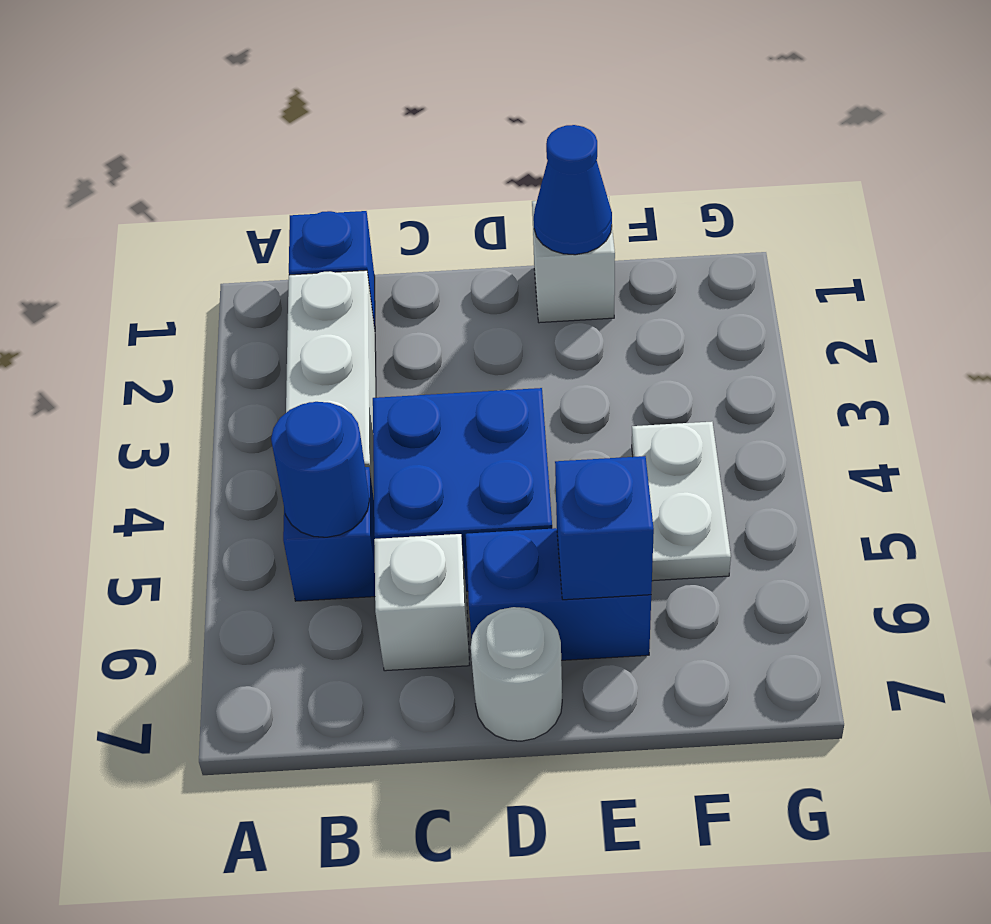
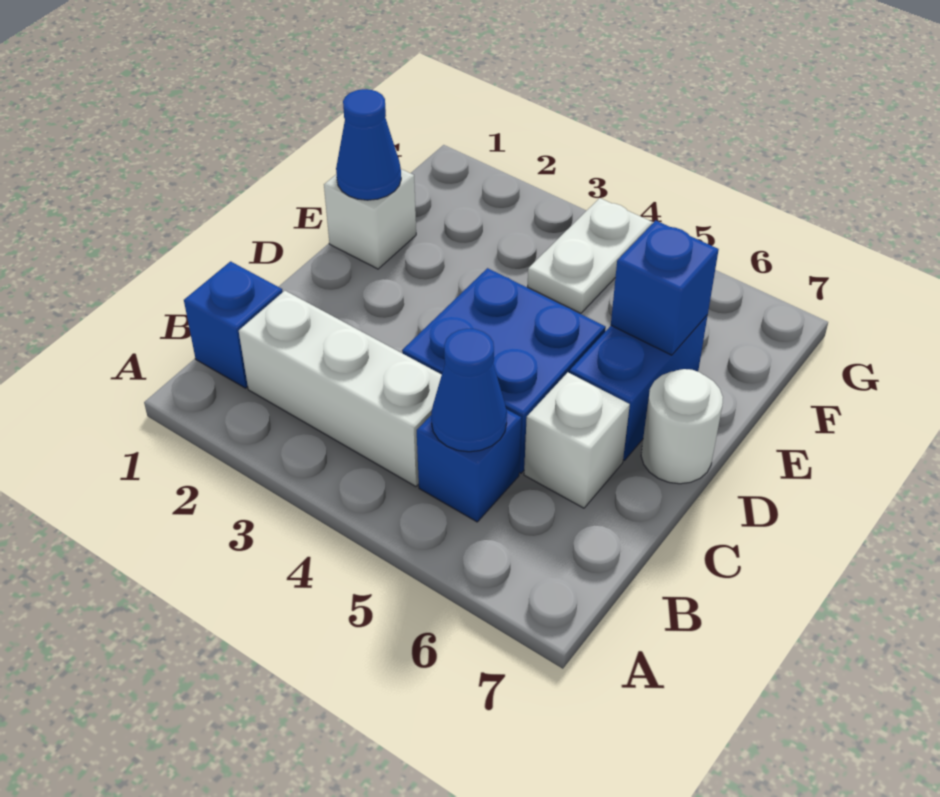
blue 1x1 round brick [271,402,370,537] -> blue 1x1 cone [431,329,507,452]
white 1x2 plate [632,422,731,581] -> white 1x2 plate turned to [528,198,652,313]

